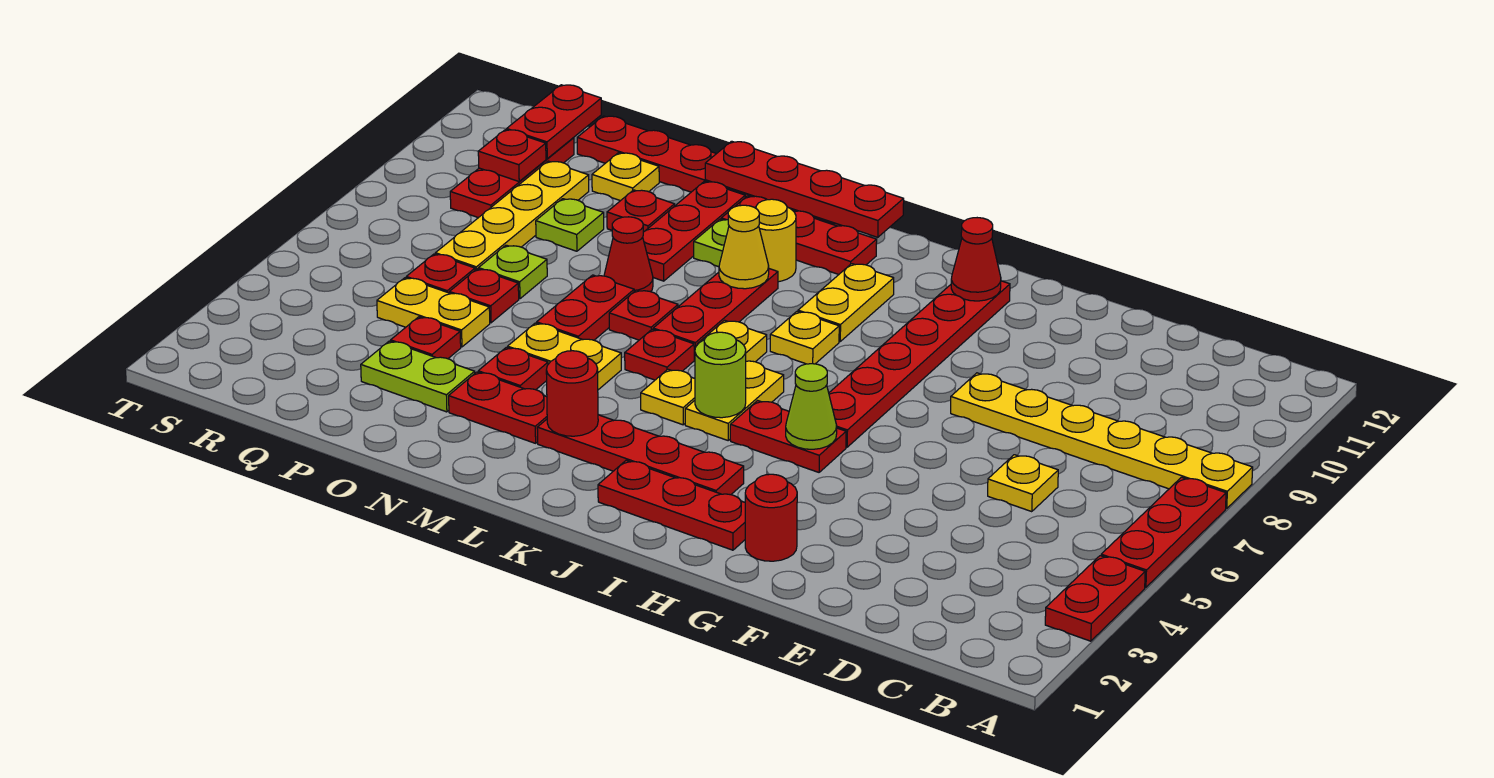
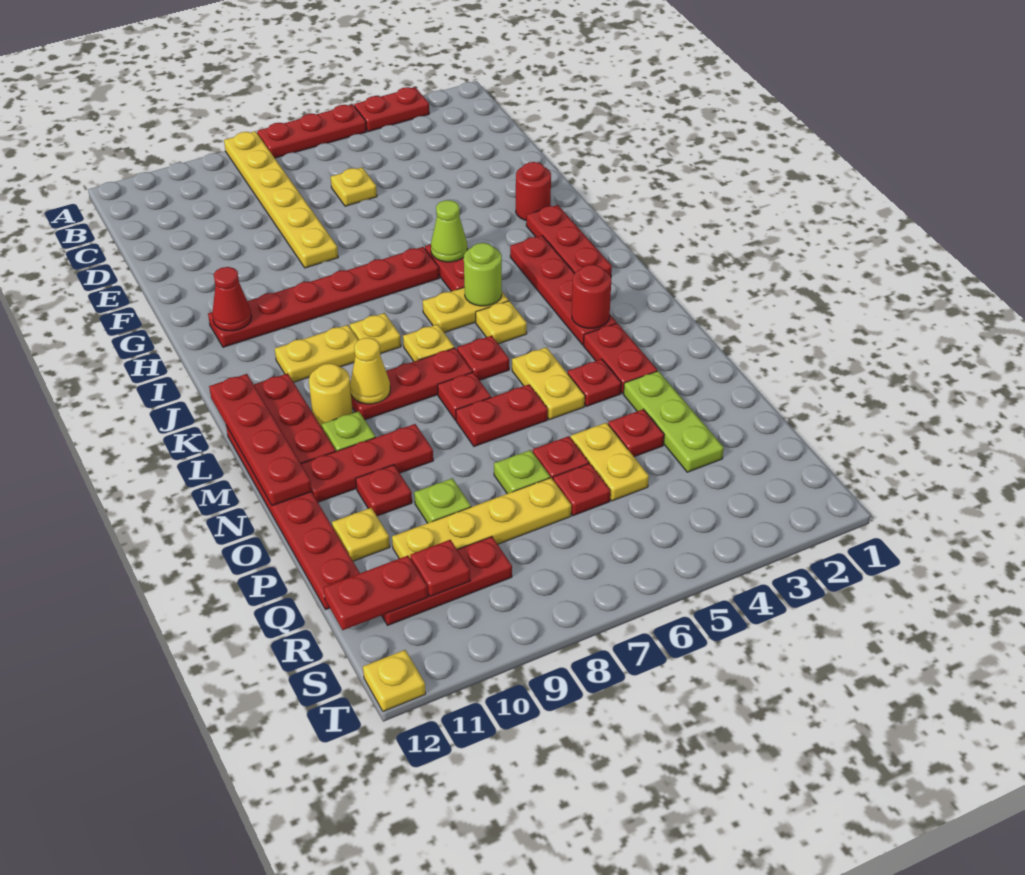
red 1x1 cone [604,217,653,292] -> none
lime 1x2 plate [361,341,475,412] -> lime 1x3 plate [623,371,724,472]
none -> yellow 1x1 plate [363,650,426,711]

